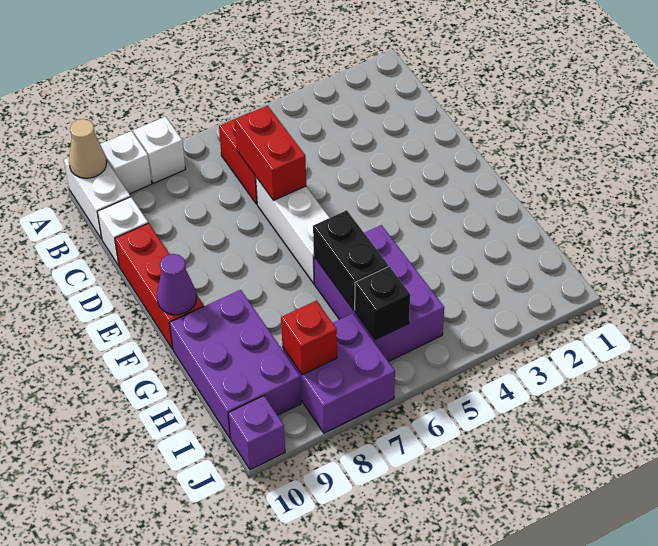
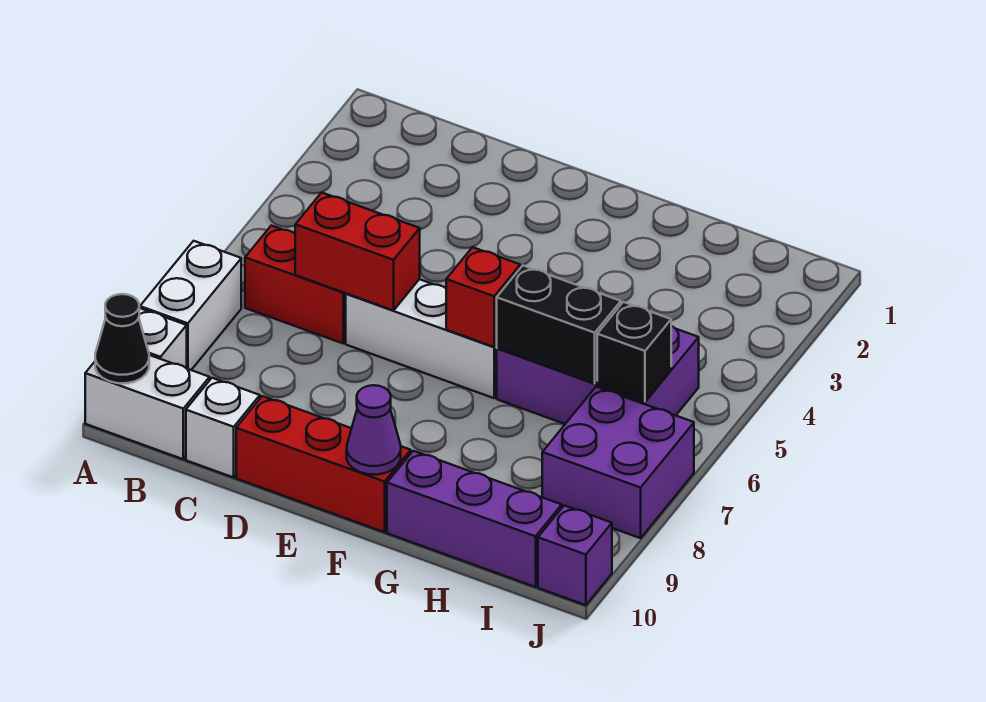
white 1x1 brick [133,117,185,183] -> white 1x2 brick [140,241,241,370]
tan 1x1 cone [69,119,107,178] -> black 1x1 cone [95,294,149,383]
purple 2x3 brick [170,290,301,438] -> purple 1x3 brick [387,451,562,587]
red 1x1 brick [281,301,337,375] -> red 1x1 brick moved to [446,247,520,347]

